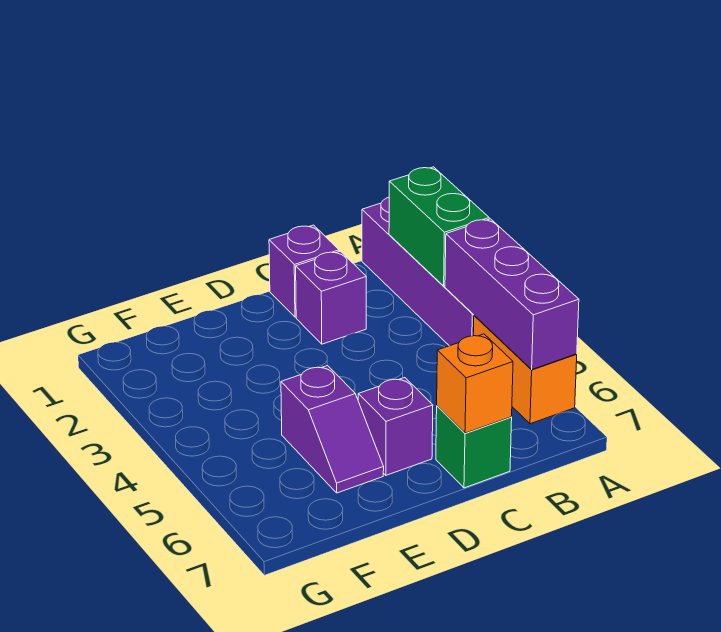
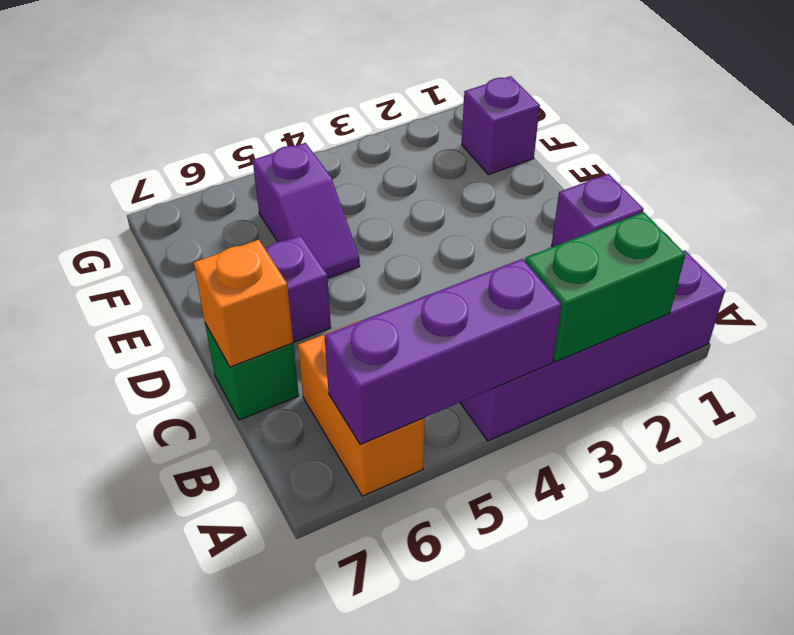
orange 1x2 brick [473,315,577,424] -> orange 1x2 brick turned to [298,321,425,496]
purple 1x1 brick [296,251,366,344] -> purple 1x1 brick moved to [462,76,540,175]
purple 1x2 slope [281,366,384,493] -> purple 1x2 slope turned to [253,143,360,278]

